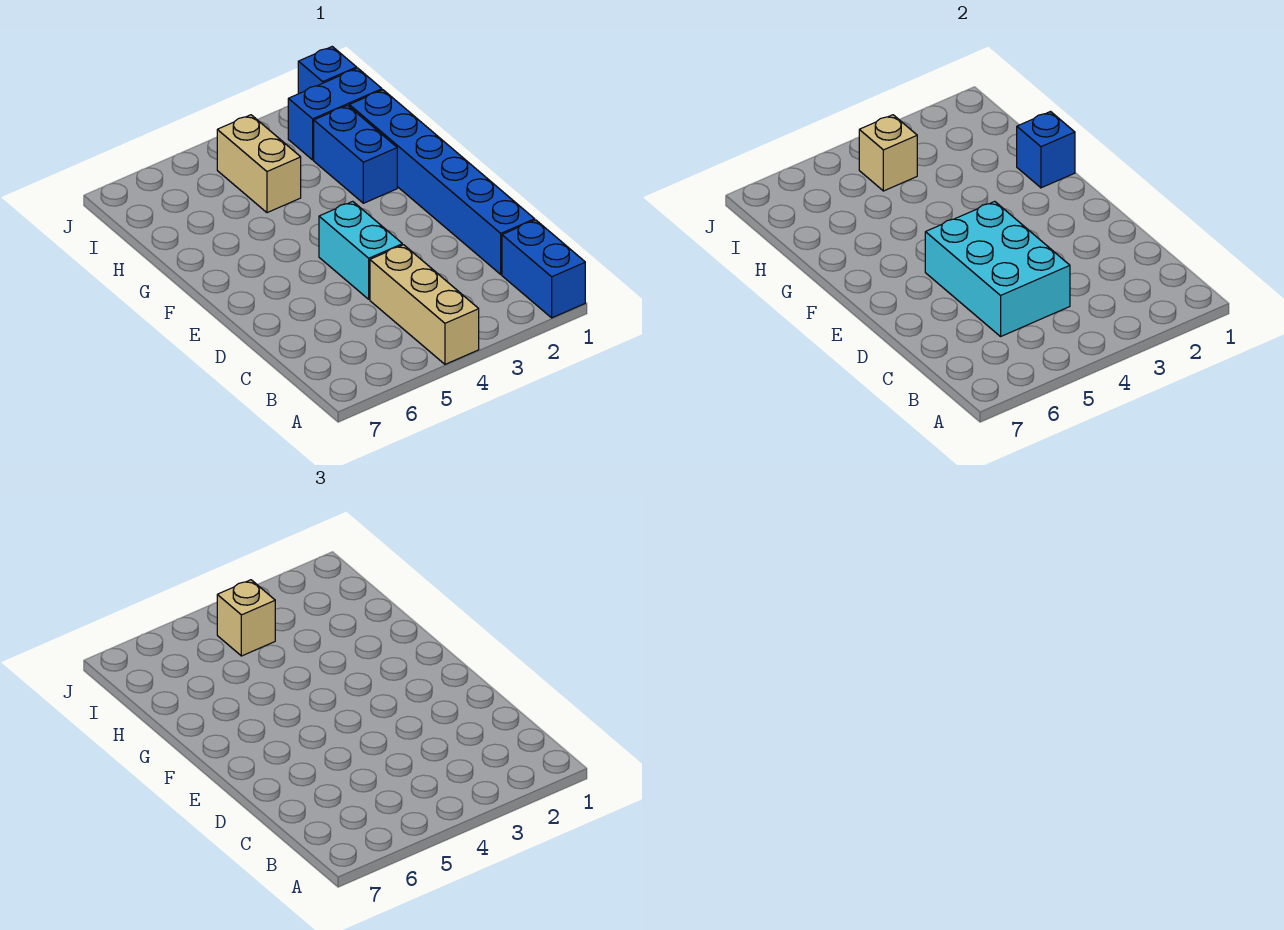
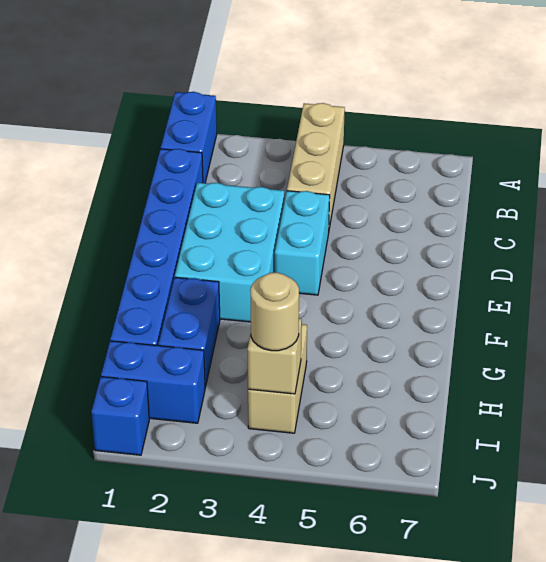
cyan 2x3 brick [925,201,1070,336] -> cyan 2x3 brick moved to [175,183,285,322]
blue 1x1 brick [1017,112,1075,188] -> none
tan 1x1 brick [217,580,275,656] -> tan 1x1 round brick [250,272,299,351]

